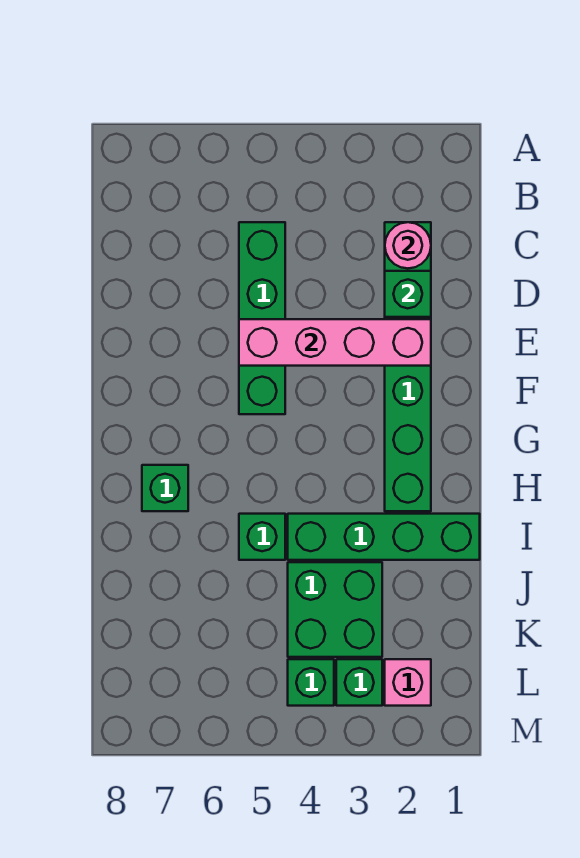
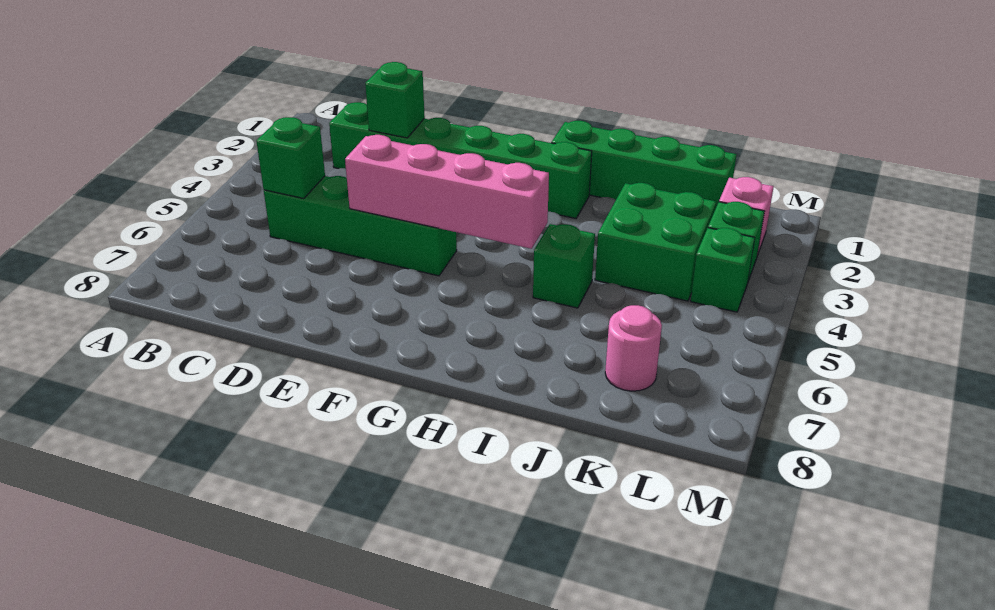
pink 1x1 round brick [385,222,431,268] -> pink 1x1 round brick moved to [605,305,662,391]
pink 1x4 brick [239,319,431,366] -> pink 1x4 brick turned to [345,135,549,249]
green 1x1 brick [142,465,188,511] -> green 1x1 brick moved to [257,117,325,199]
green 1x4 brick [288,514,480,560] -> green 1x4 brick turned to [551,121,737,209]

